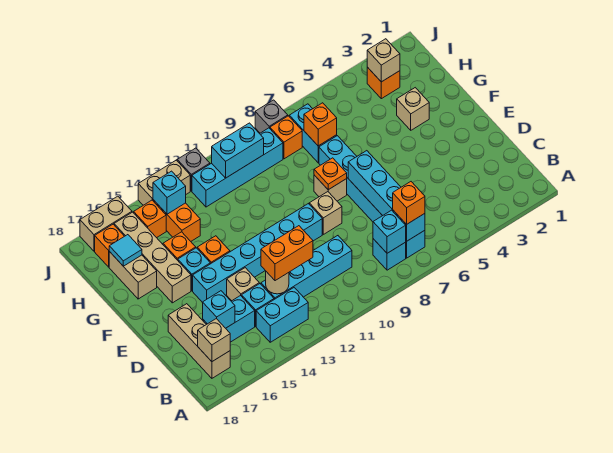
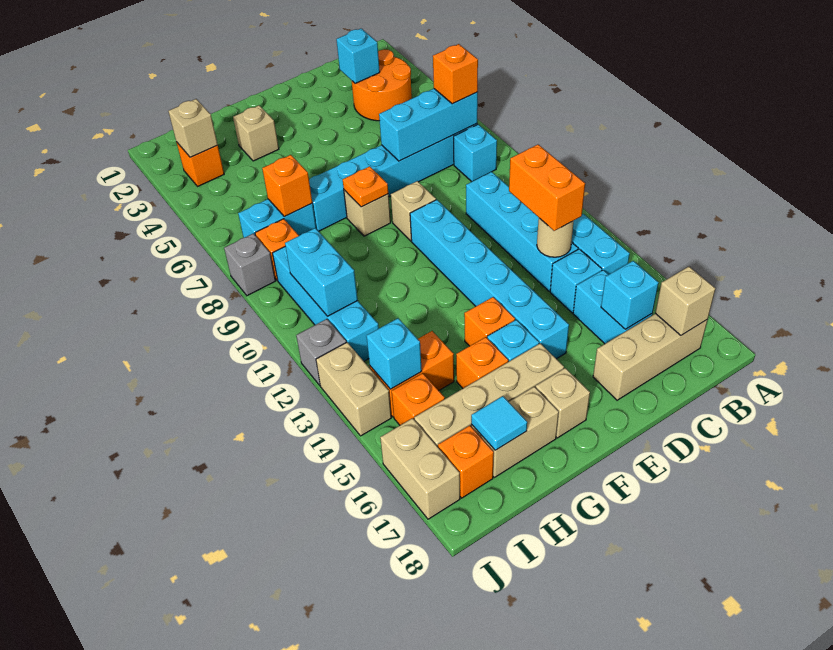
none -> orange 2x2 round brick [352,49,412,121]
cyan 1x4 brick [348,151,425,241] -> cyan 1x3 brick [379,89,478,161]
cyan 1x1 brick [373,210,406,253] -> cyan 1x1 brick moved to [336,29,380,84]
tan 1x1 brick [227,268,259,301] -> tan 1x1 brick moved to [536,368,590,438]

